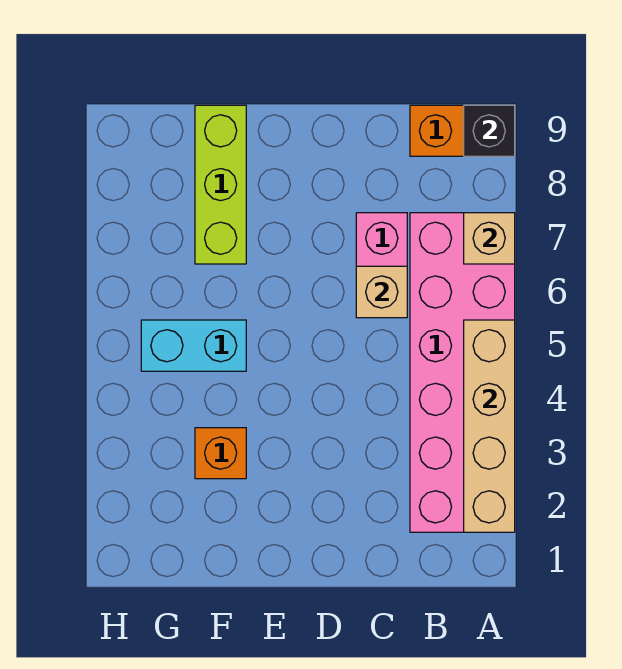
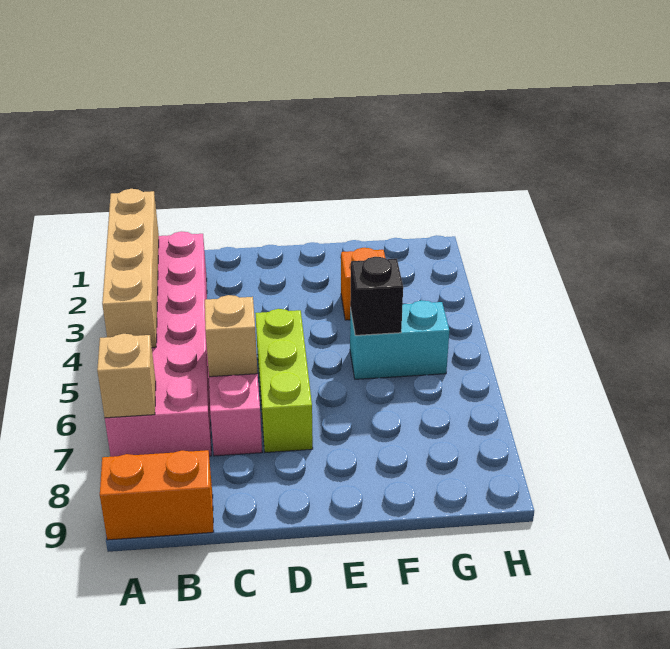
black 1x1 brick [464,105,515,156] -> black 1x1 brick moved to [350,257,403,335]
lime 1x3 brick [195,105,246,264] -> lime 1x3 brick moved to [255,309,313,452]

